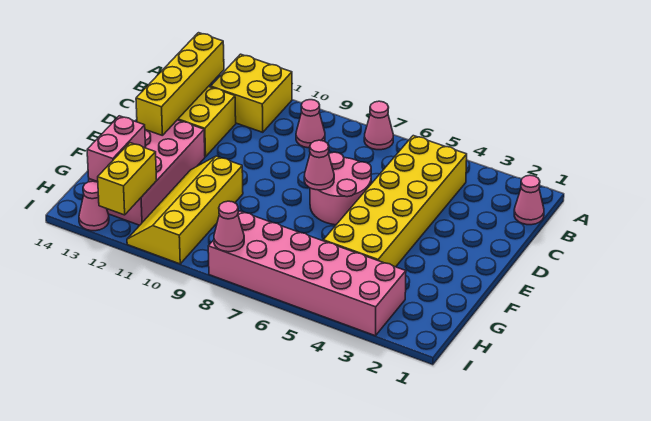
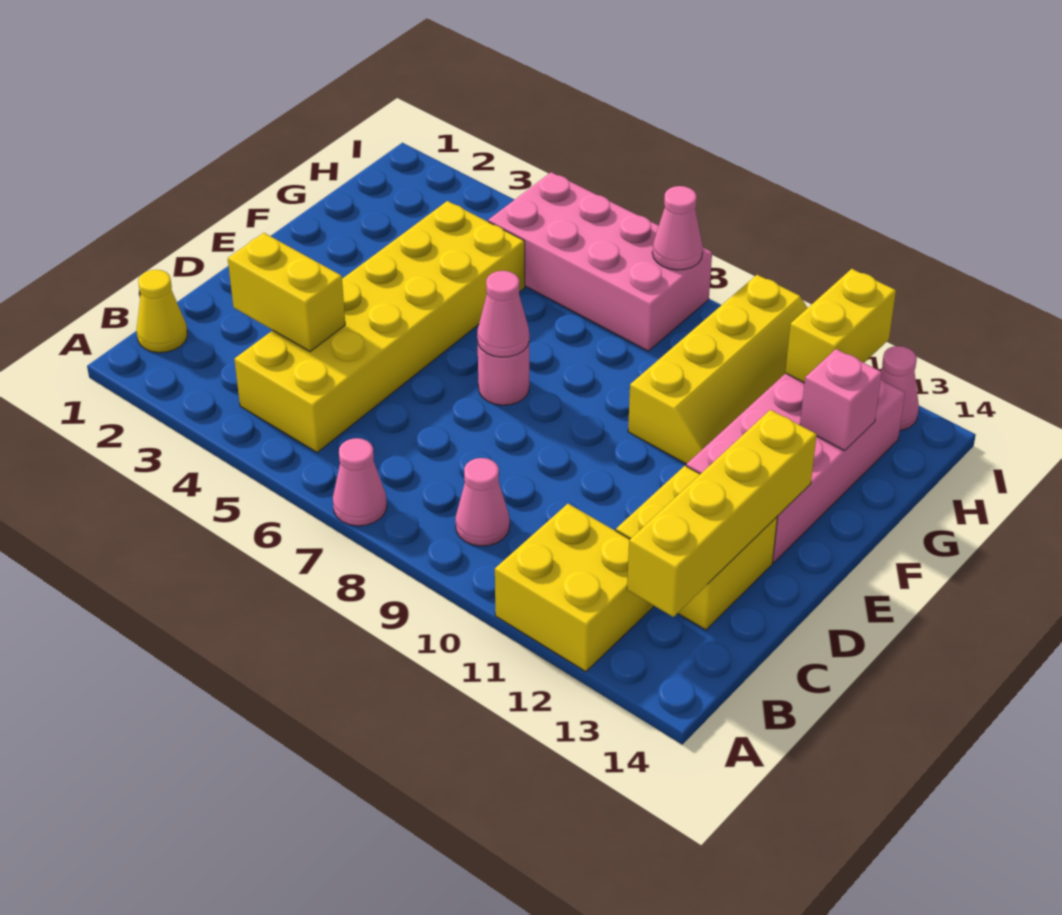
pink 1x1 cone [514,175,544,225] -> yellow 1x1 cone [137,270,187,353]
none -> yellow 1x2 brick [228,233,345,352]
pink 2x2 round brick [310,152,371,225] -> pink 1x1 round brick [478,343,529,405]
pink 1x2 brick [87,116,146,182] -> pink 1x1 brick [800,349,882,451]
pink 2x6 brick [208,211,406,336] -> pink 2x4 brick [488,172,712,351]

